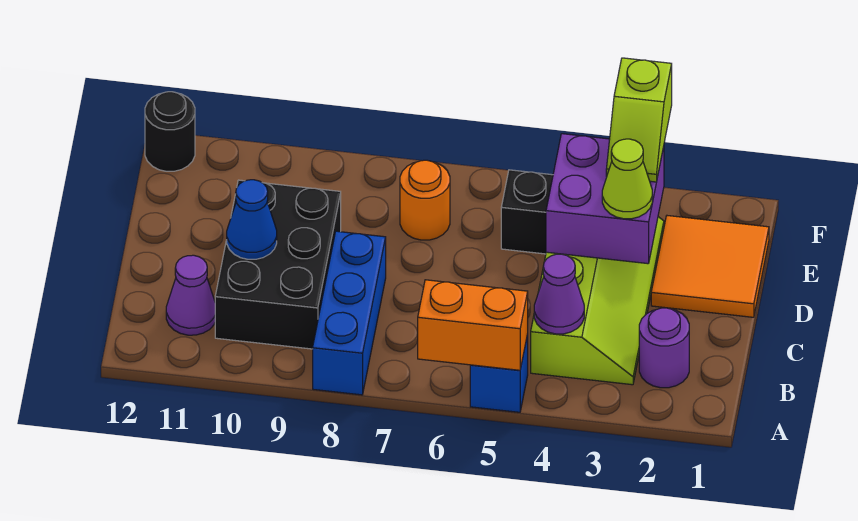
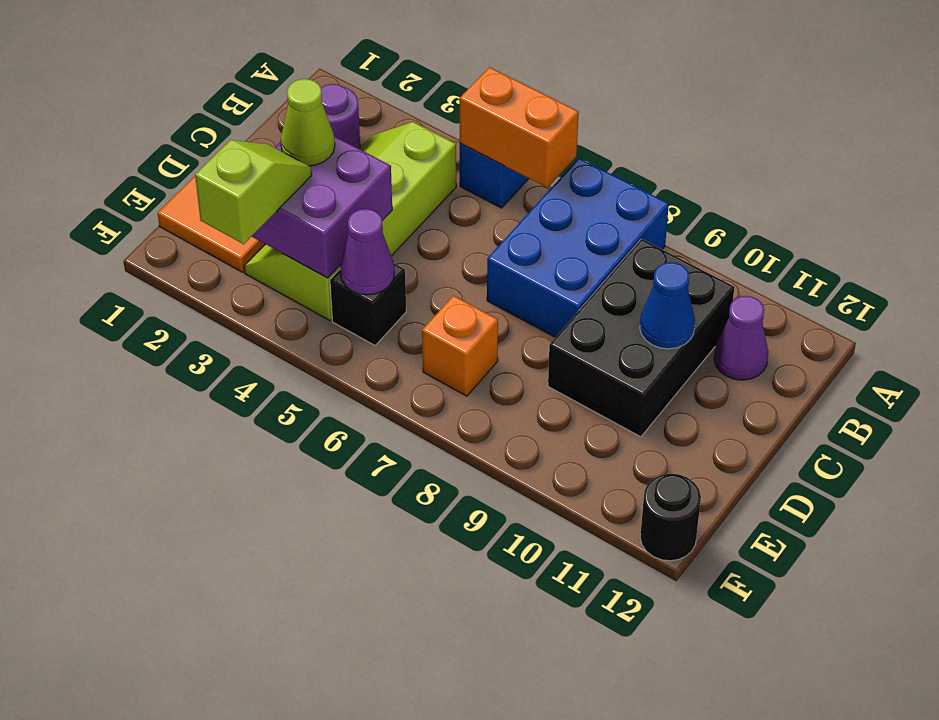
blue 1x3 brick [313,231,386,395] -> blue 2x3 brick [487,158,669,337]
purple 1x1 cone [534,254,584,334] -> purple 1x1 cone moved to [340,209,394,295]
orange 1x1 round brick [400,160,450,240] -> orange 1x1 brick [422,296,498,396]

